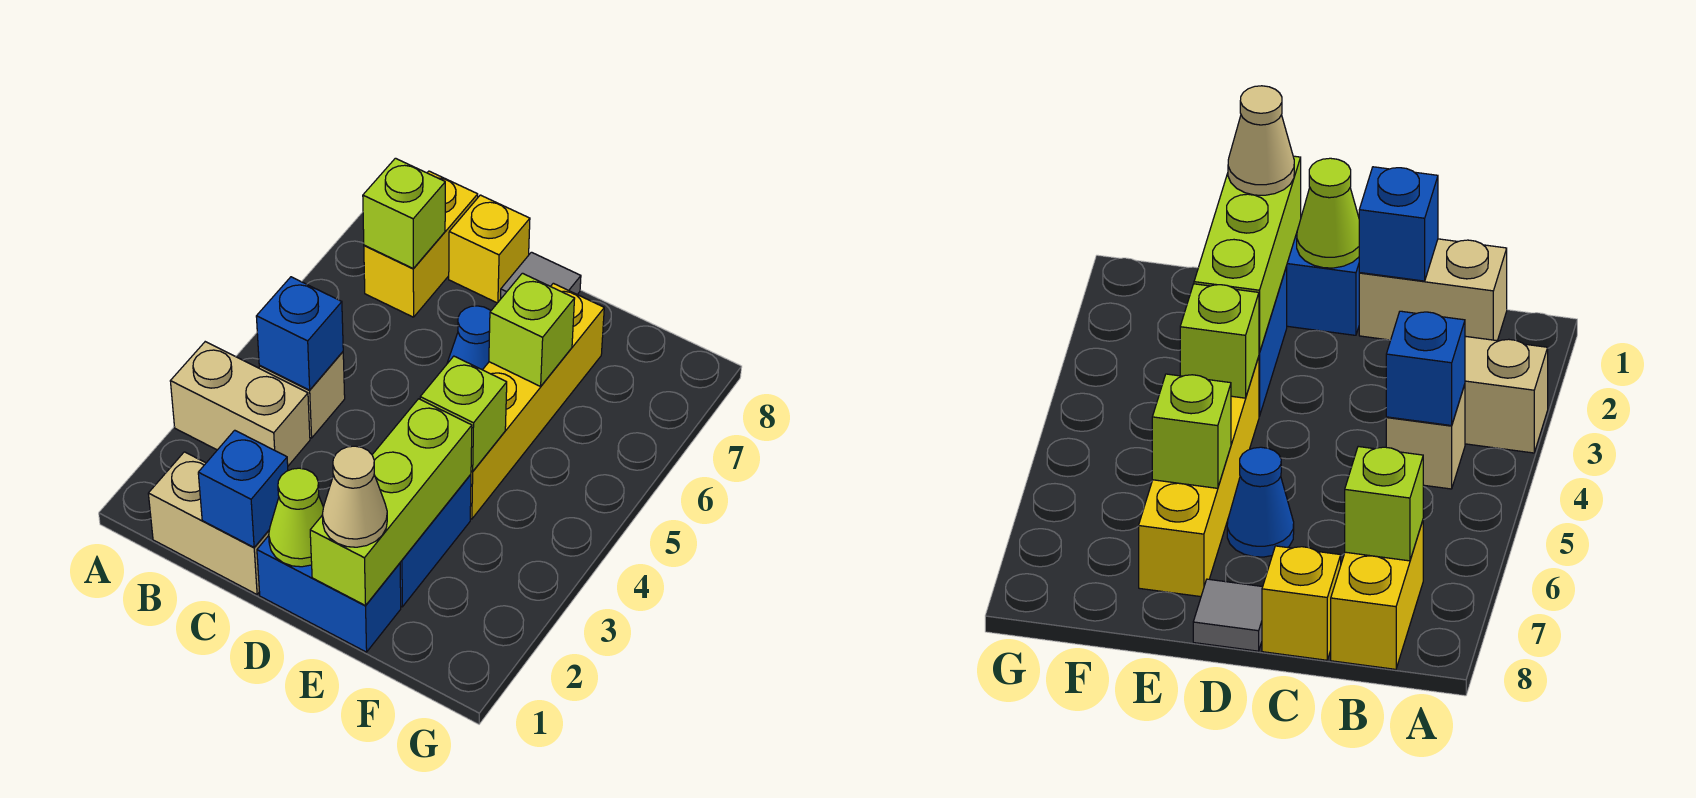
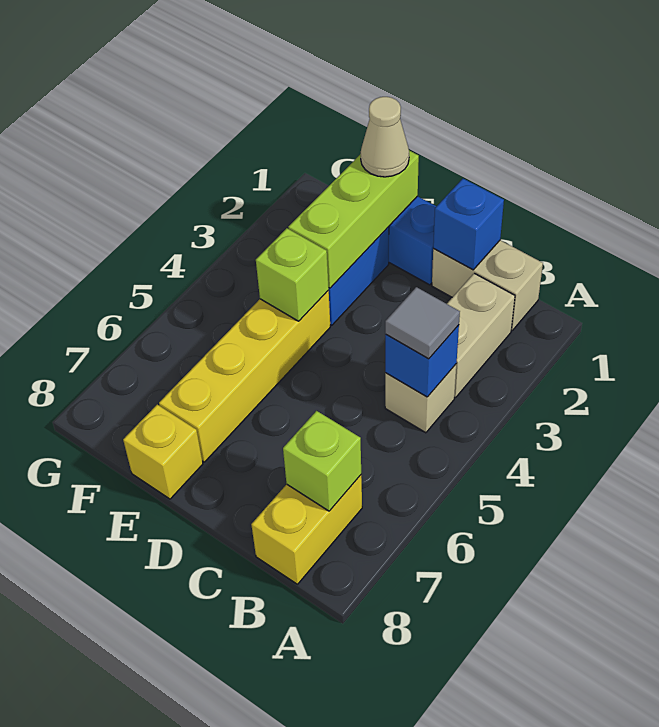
tan 1x2 brick [170,342,310,466] -> tan 1x2 brick turned to [447,273,515,398]
yellow 1x1 brick [449,195,530,303] -> yellow 1x1 brick moved to [123,405,203,499]
lime 1x1 cone [269,468,323,567] -> none
blue 1x1 cone [447,306,491,370] -> none
grey 1x1 tile [501,252,581,298] -> grey 1x1 tile moved to [385,287,460,359]
lime 1x1 brick [489,273,575,386] -> none

